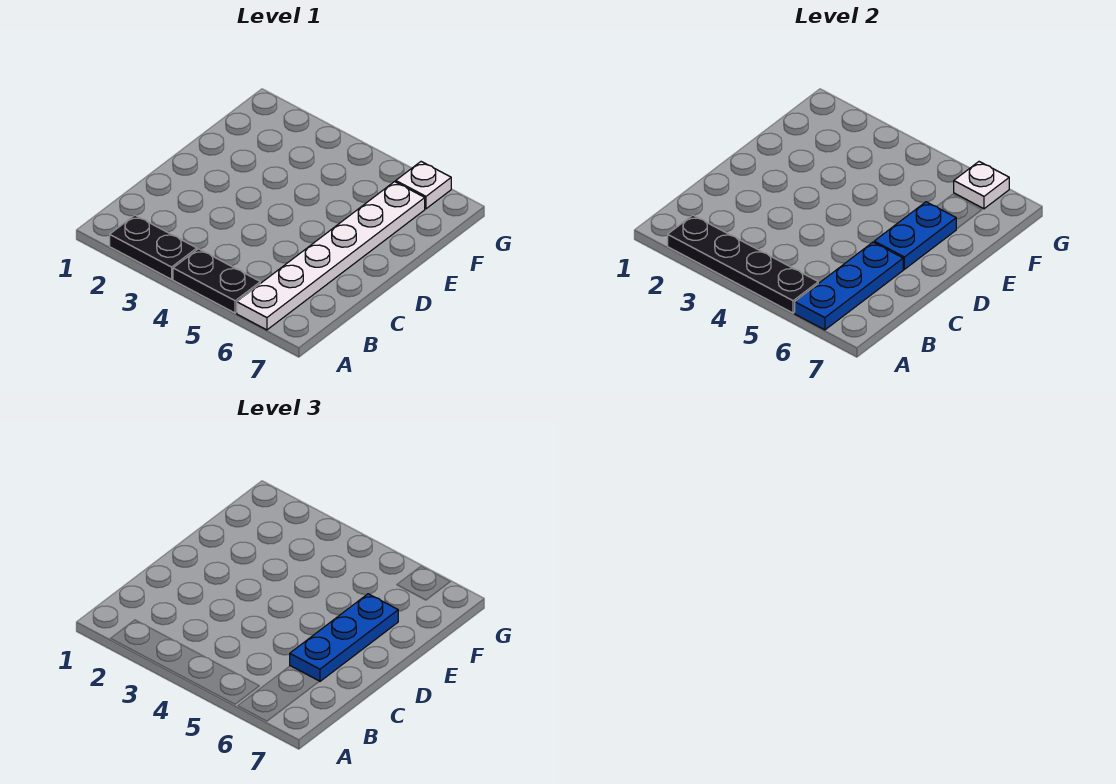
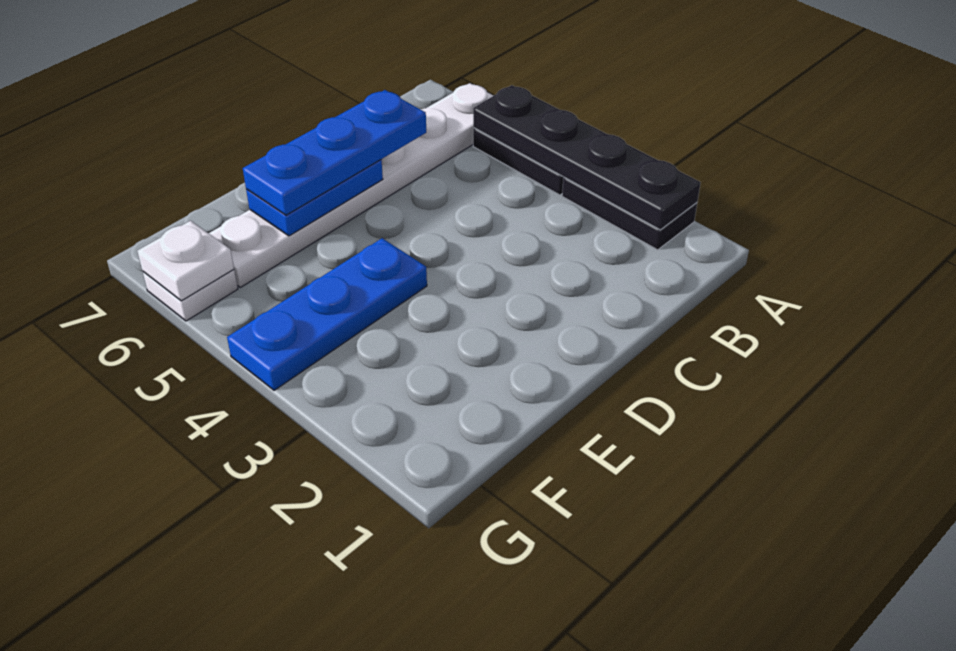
blue 1x3 plate [795,242,903,330] -> blue 1x3 plate moved to [227,238,427,390]

